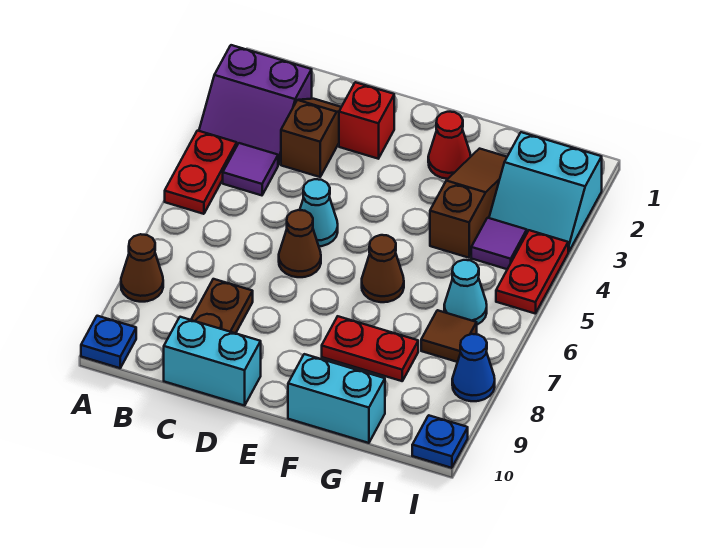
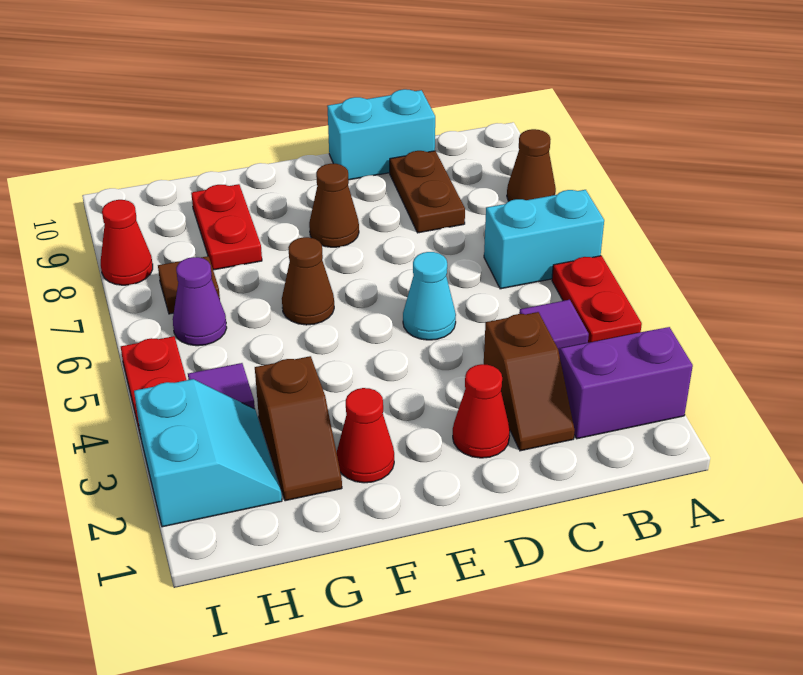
blue 1x1 plate [81,316,136,368] -> none
red 1x1 brick [339,82,394,159] -> red 1x1 cone [453,364,510,458]
brown 1x1 cone [279,210,321,277] -> brown 1x1 cone moved to [309,164,359,247]
red 1x2 plate [322,316,418,381] -> red 1x2 plate turned to [191,184,262,270]
cyan 1x2 brick [288,354,385,443] -> cyan 1x2 brick moved to [484,190,604,289]
brown 1x3 slope [430,149,507,258] -> brown 1x2 slope [255,356,342,501]
cyan 2x2 slope [489,132,602,252] -> cyan 2x2 slope turned to [134,379,282,527]
cyan 1x1 cone [444,260,487,325] -> purple 1x1 cone [173,257,227,346]
blue 1x1 cone [452,334,495,401] -> red 1x1 cone [101,200,153,285]
blue 1x1 plate [412,415,468,468] -> none

